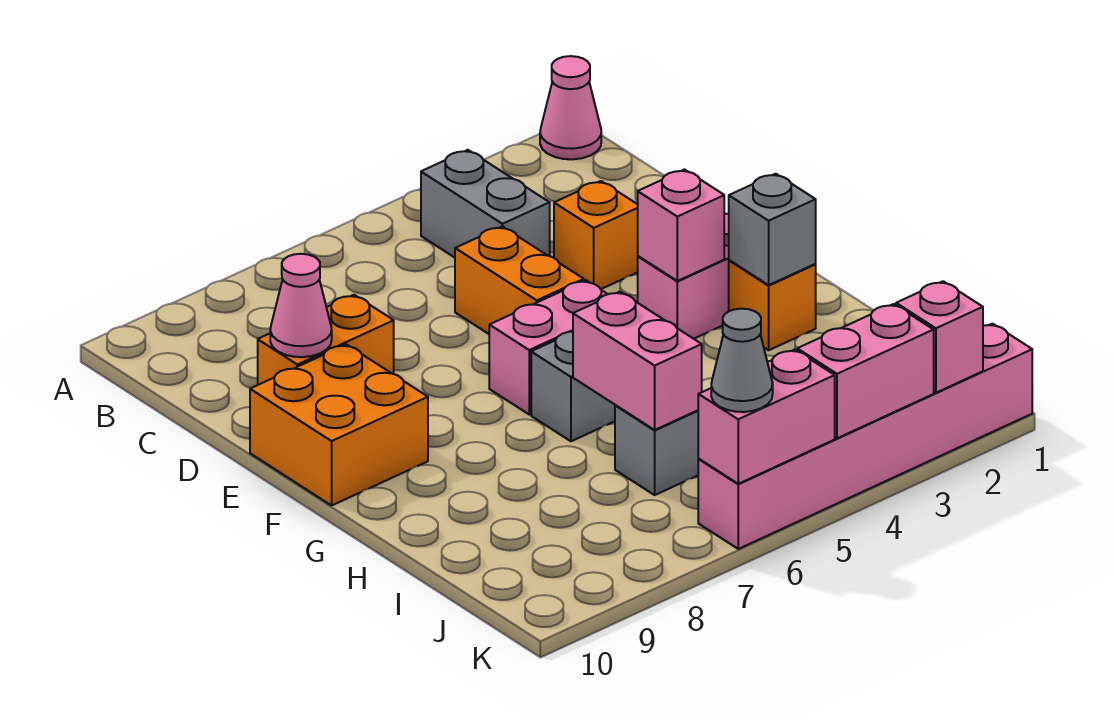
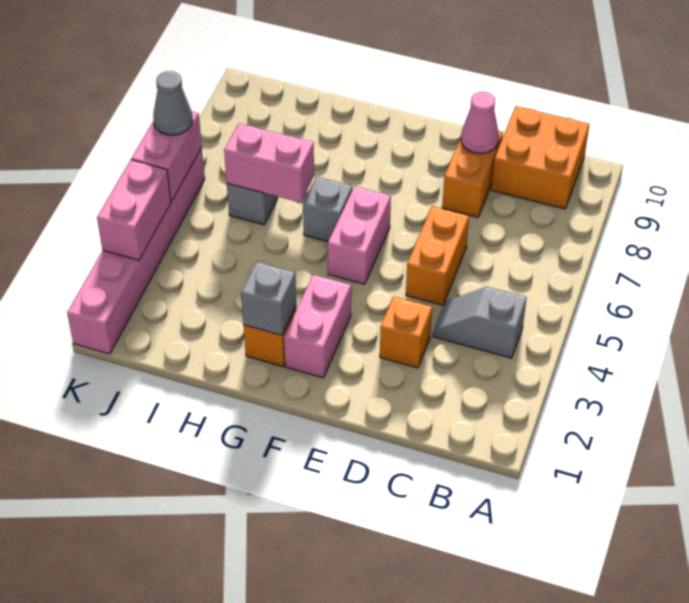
pink 1x1 cone [540,56,601,159] -> none
grey 1x2 brick [421,150,550,258] -> grey 1x2 slope [433,287,527,358]
orange 1x2 brick [455,226,584,334] -> orange 1x2 brick turned to [406,206,469,305]
orange 2x2 brick [250,344,428,505] -> orange 2x2 brick moved to [491,106,589,209]
pink 1x1 brick [638,170,724,281] -> none
pink 1x1 brick [896,281,983,393] -> none

